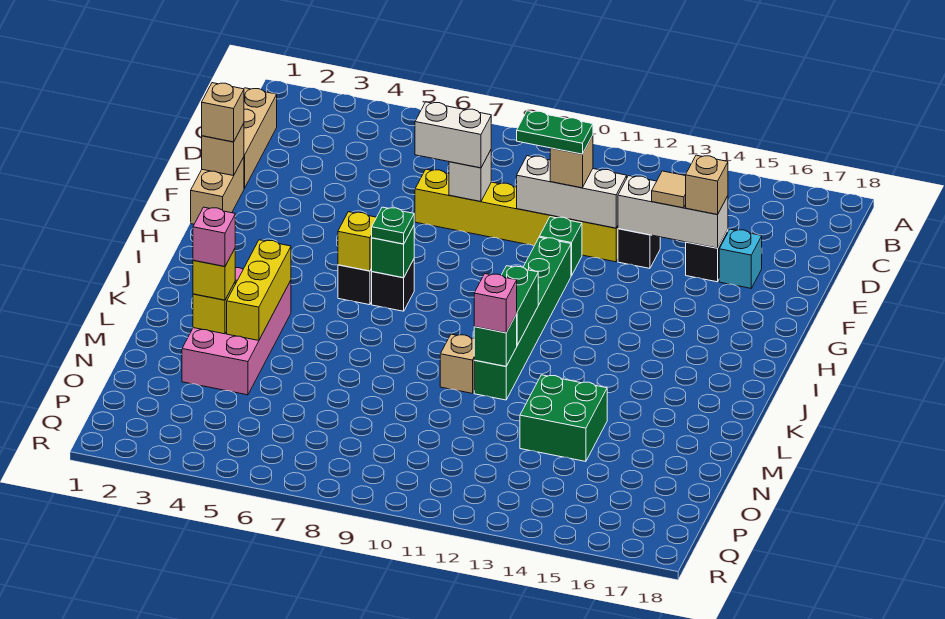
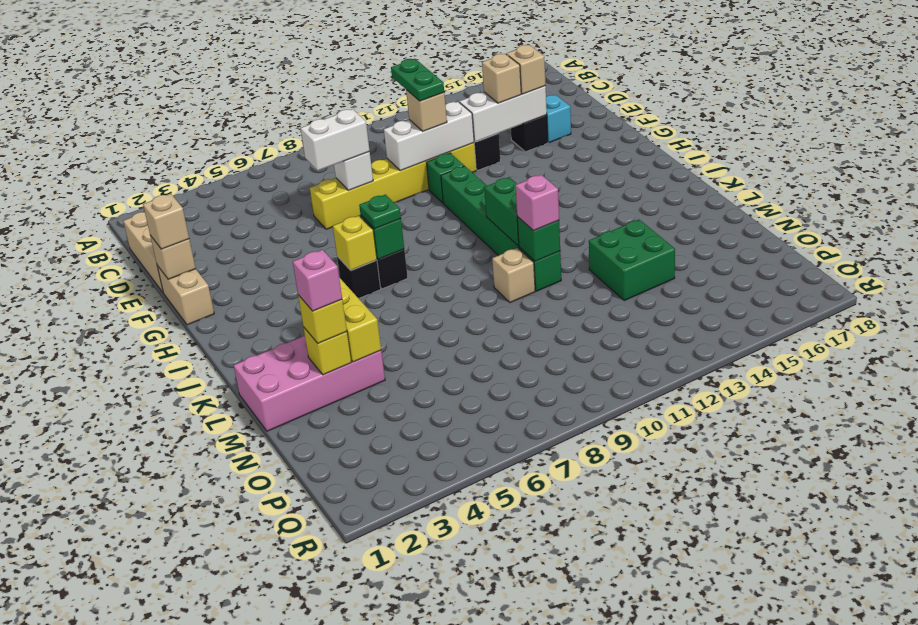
green 1x2 plate [517,111,593,154] -> green 1x2 plate turned to [391,59,444,101]
tan 1x1 tile [652,171,686,208] -> tan 1x1 brick [482,54,521,103]
pink 2x4 brick [182,268,291,395] -> pink 2x4 brick turned to [234,336,385,431]

